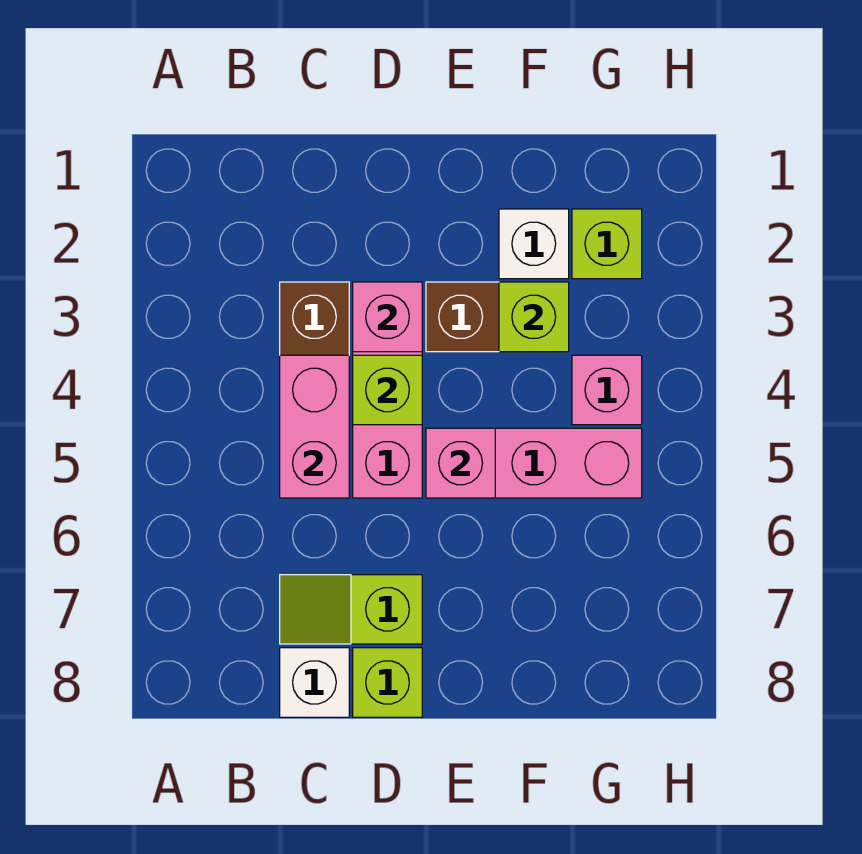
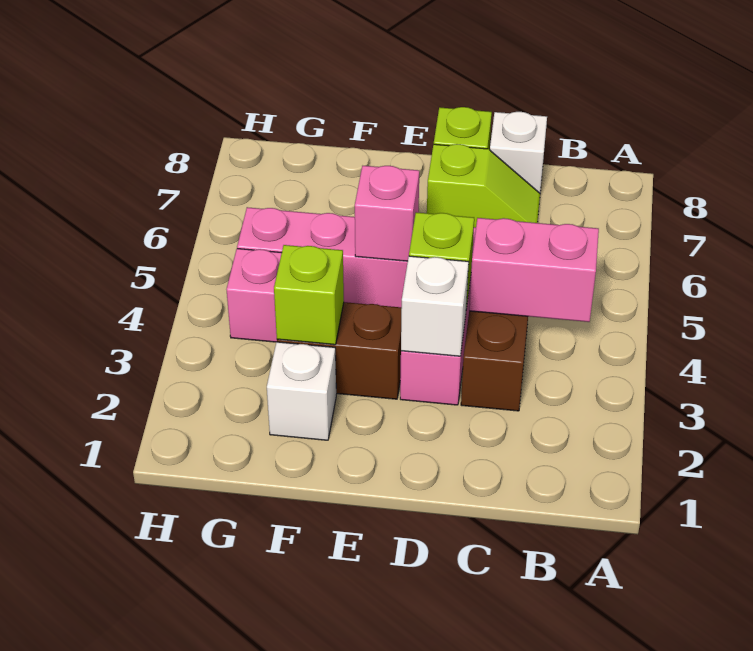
pink 1x2 brick [280,355,349,498] -> pink 1x2 brick turned to [469,218,599,322]
pink 1x1 brick [353,282,422,352] -> white 1x1 brick [401,256,469,356]
lime 1x1 brick [572,209,642,279] -> none

